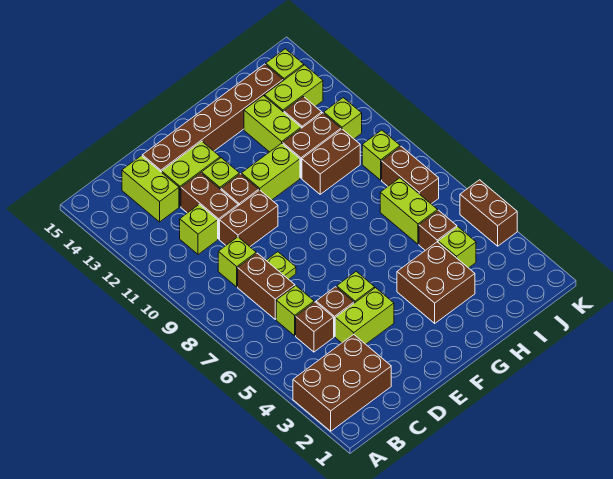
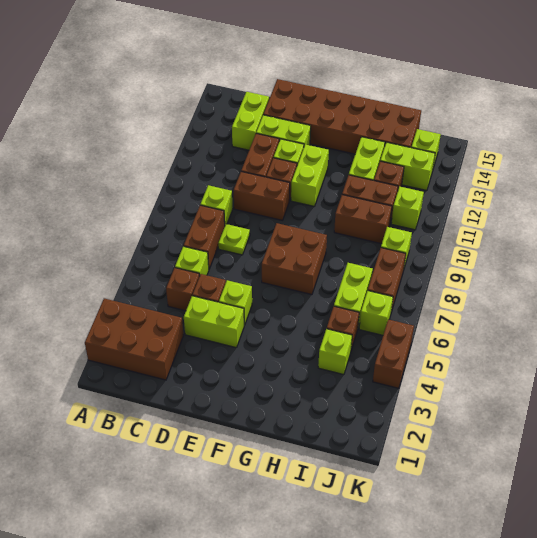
lime 1x1 brick [180,204,218,254] -> lime 1x1 brick moved to [359,291,393,335]
brown 1x6 brick [142,64,283,172] -> brown 2x6 brick [263,79,421,154]
lime 1x2 brick [241,143,300,200] -> lime 1x2 brick turned to [291,144,329,206]
brown 2x2 brick [397,242,475,323] -> brown 2x2 brick moved to [262,223,327,295]

